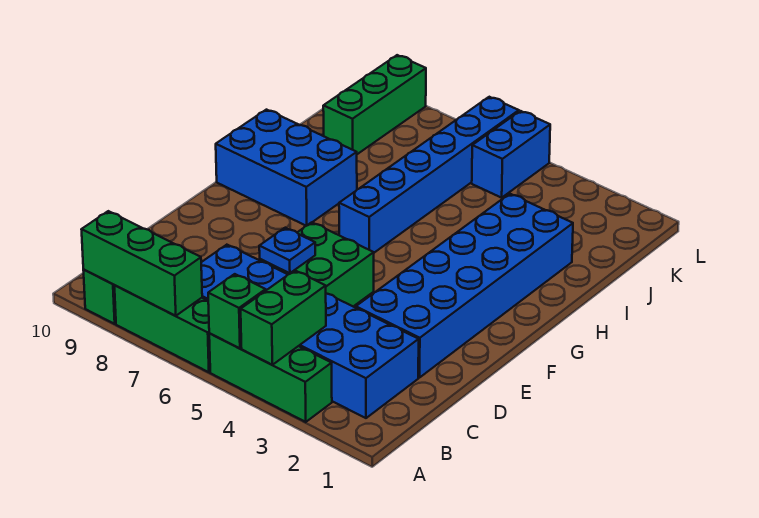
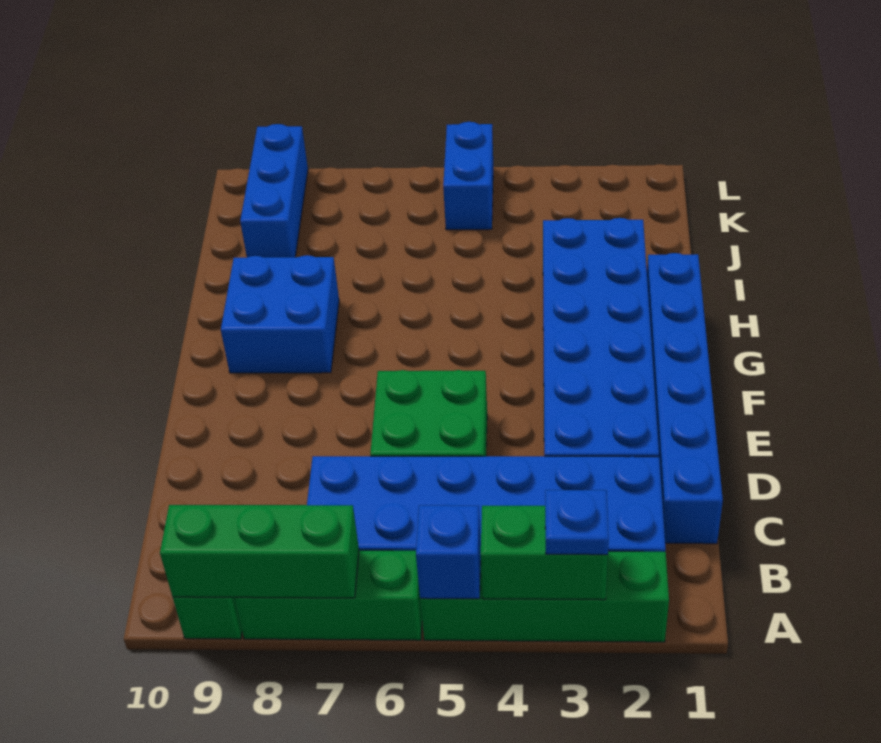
green 1x3 brick [209,334,332,422] -> green 1x4 brick [420,551,669,642]
green 1x2 brick [241,270,326,365] -> green 1x2 brick turned to [481,506,608,600]
green 1x1 brick [208,274,266,348] -> blue 1x1 brick [416,505,481,599]
blue 1x1 plate [259,228,315,273] -> blue 1x1 plate moved to [545,490,609,555]
blue 1x6 brick [339,97,519,253] -> blue 1x6 brick moved to [647,253,723,544]
blue 2x3 brick [216,110,357,226] -> blue 2x2 brick [221,255,339,373]
green 1x3 brick [323,55,426,154] -> blue 1x3 brick [240,124,308,257]

